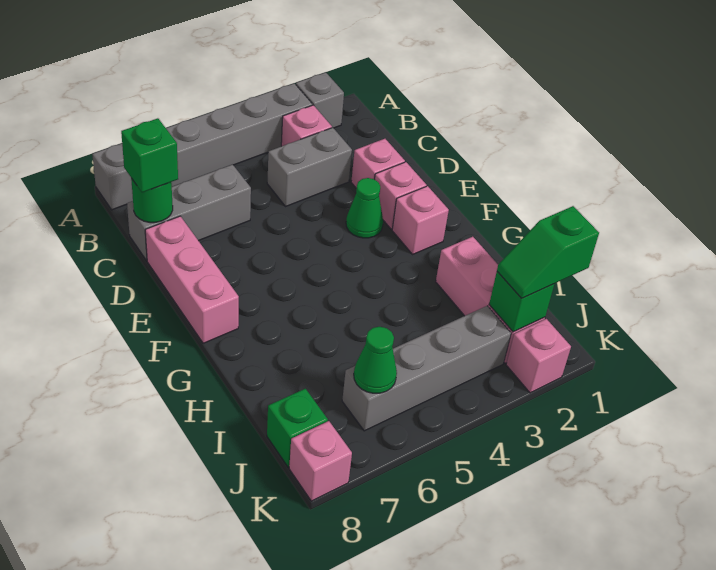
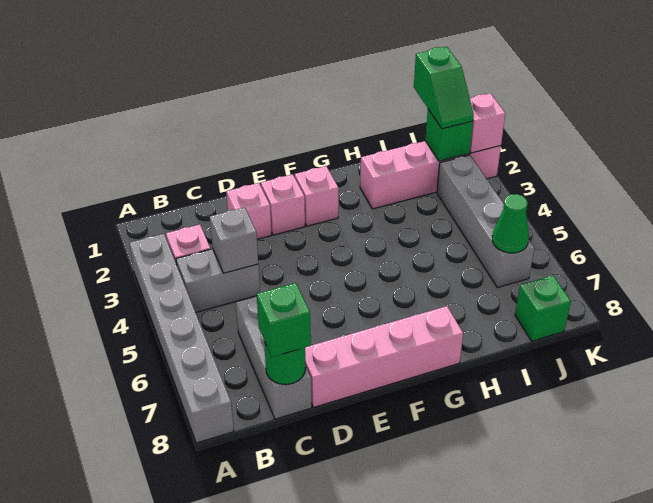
grey 1x1 brick [296,72,344,128] -> grey 1x1 brick moved to [210,207,258,273]
grey 1x2 brick [267,128,352,206] -> grey 1x2 brick turned to [176,249,260,313]
pink 1x3 brick [145,216,239,343] -> pink 1x4 brick [305,306,463,407]
green 1x1 cone [346,178,383,238] -> none
pink 1x1 brick [289,421,352,501] -> pink 1x1 brick moved to [470,93,505,153]

